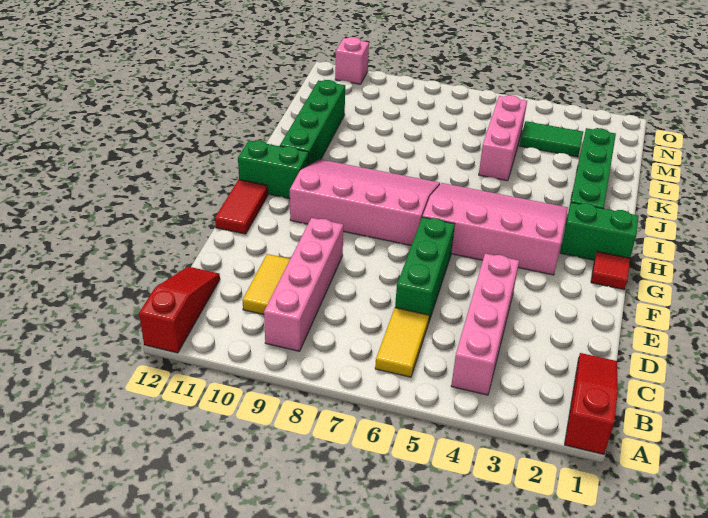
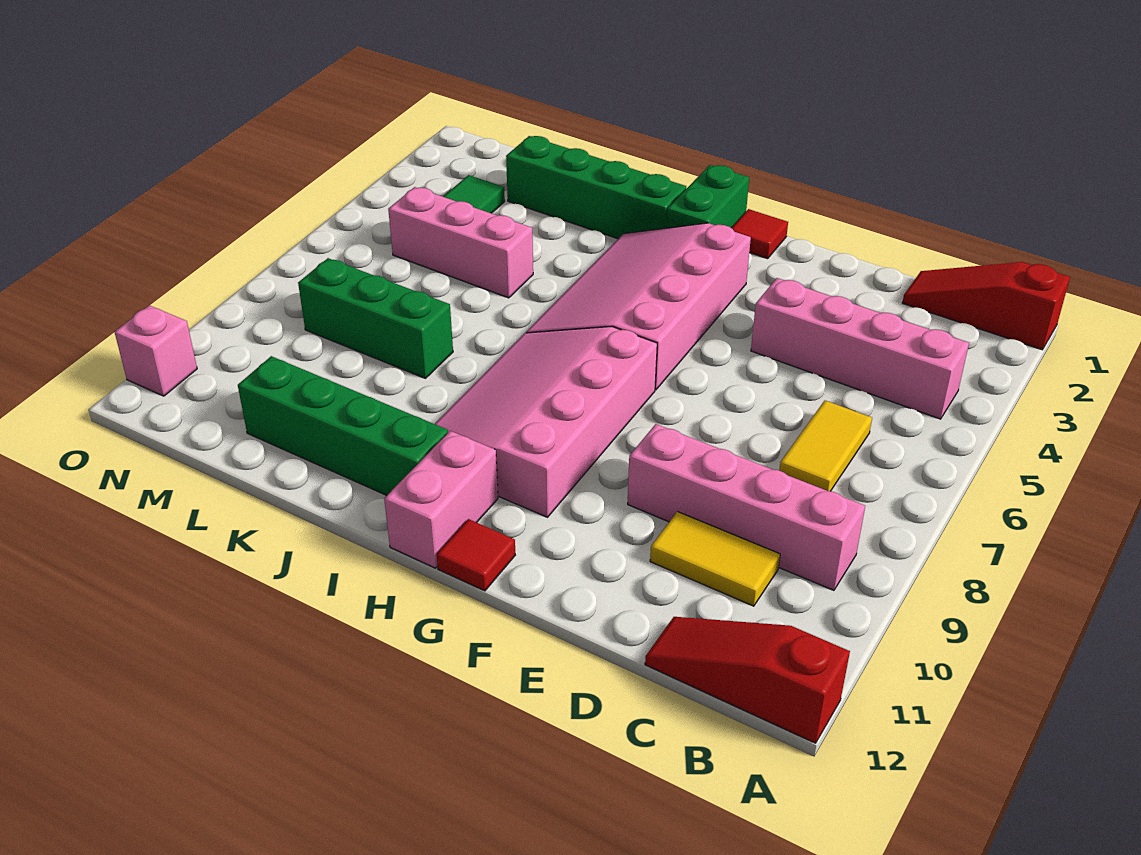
yellow 1x2 tile [375,308,429,377] -> yellow 1x2 tile turned to [779,400,872,491]
green 1x3 brick [395,217,455,324] -> green 1x3 brick moved to [298,258,453,378]
red 1x2 tile [215,180,268,234] -> red 1x1 tile [437,519,515,591]
green 1x2 brick [238,140,309,199] -> pink 1x2 brick [384,431,498,568]

